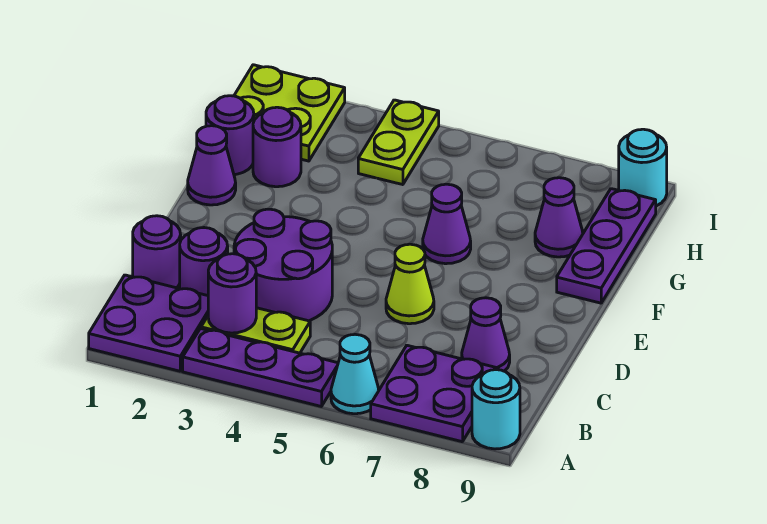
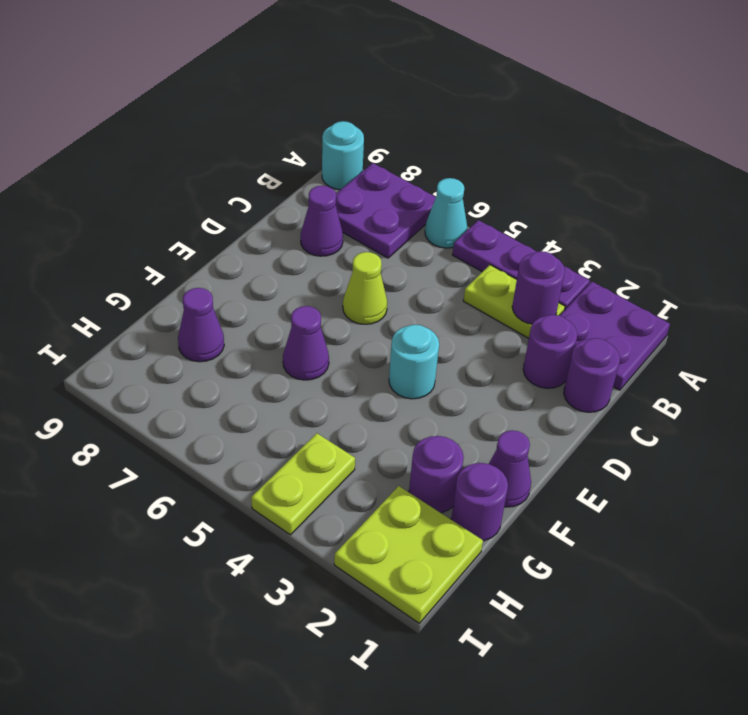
purple 2x2 round brick [234,209,332,321] -> none
purple 1x3 plate [557,189,656,303] -> none
cyan 1x1 round brick [619,129,667,206] -> cyan 1x1 round brick moved to [389,325,439,399]

